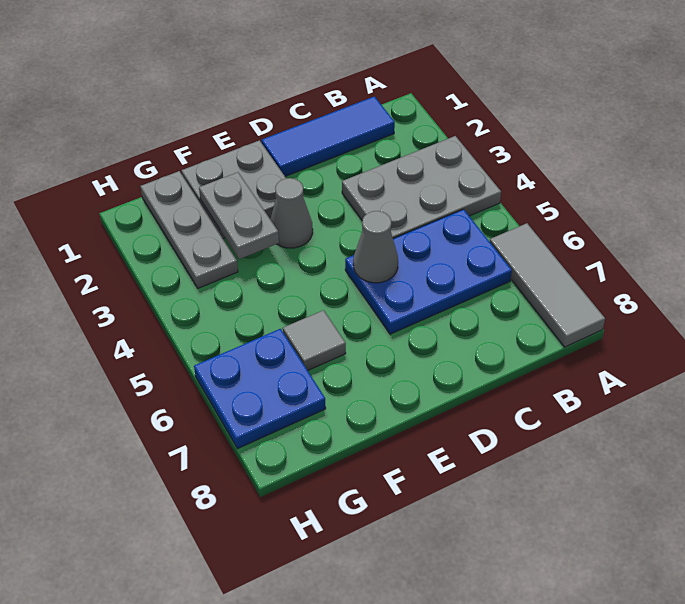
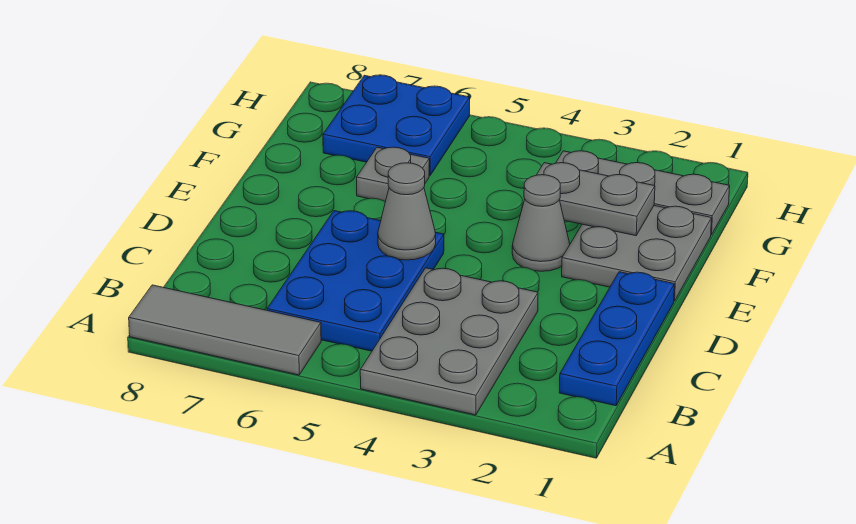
blue 1x3 tile [262,96,395,176] -> blue 1x3 plate [559,272,674,406]
grey 1x1 tile [283,310,346,370] -> grey 1x1 plate [357,147,429,202]

